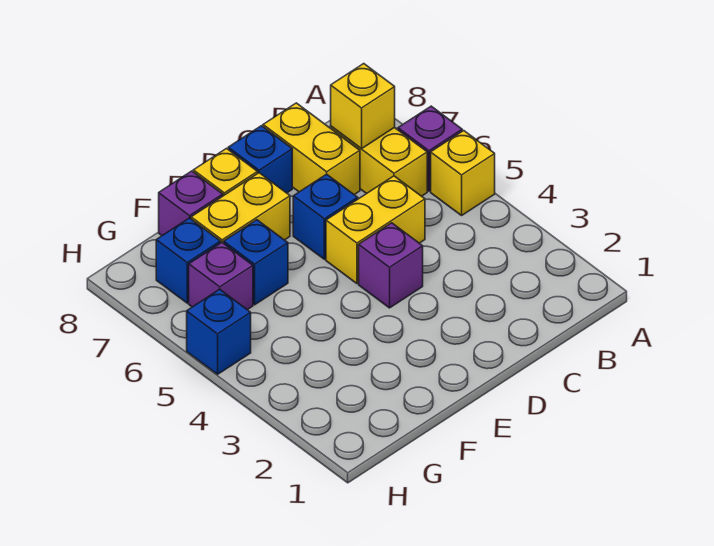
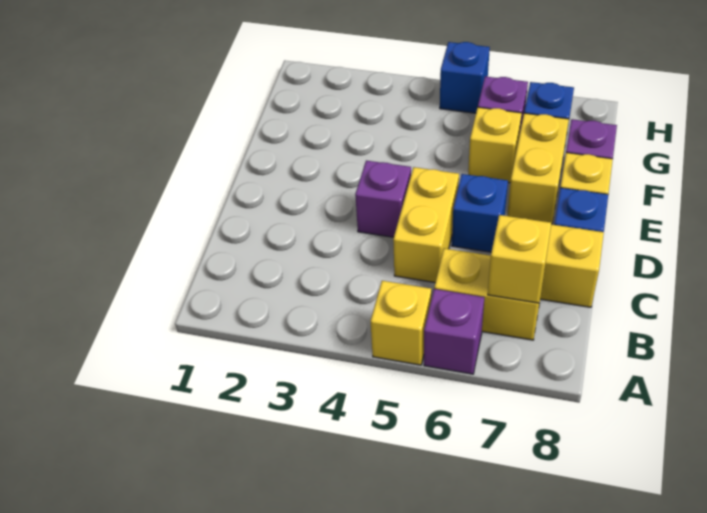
blue 1x1 brick [224,220,288,305] -> yellow 1x1 brick [468,107,522,183]

